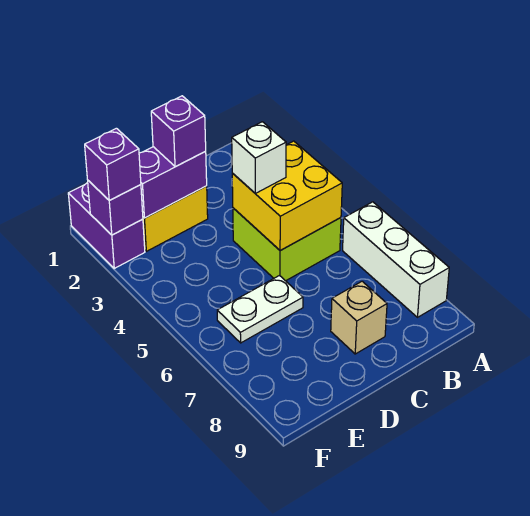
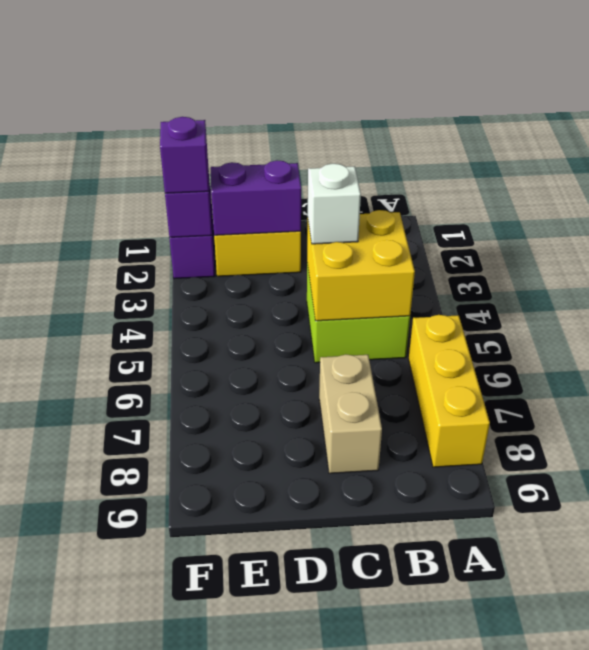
white 1x3 brick [343,202,449,317] -> yellow 1x3 brick [409,315,490,467]
tan 1x1 brick [331,281,387,354] -> tan 1x2 brick [319,354,382,473]
purple 1x1 brick [151,96,206,167] -> none
white 1x2 plate [217,276,303,343] -> none

